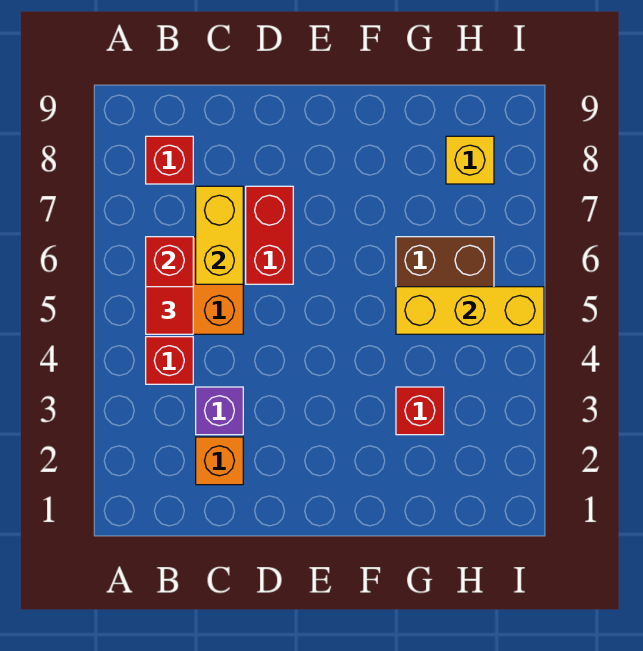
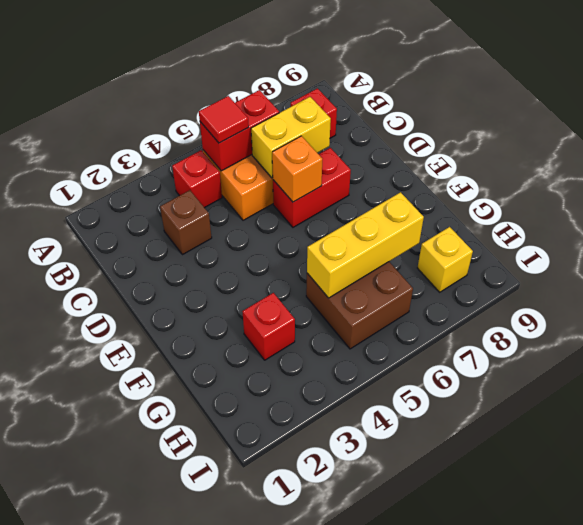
orange 1x1 brick [196,437,243,485] -> orange 1x1 brick moved to [272,136,322,202]
purple 1x1 brick [196,387,243,435] -> brown 1x1 brick [160,190,212,255]
yellow 1x3 brick [396,287,544,334] -> yellow 1x3 brick turned to [307,192,424,298]

